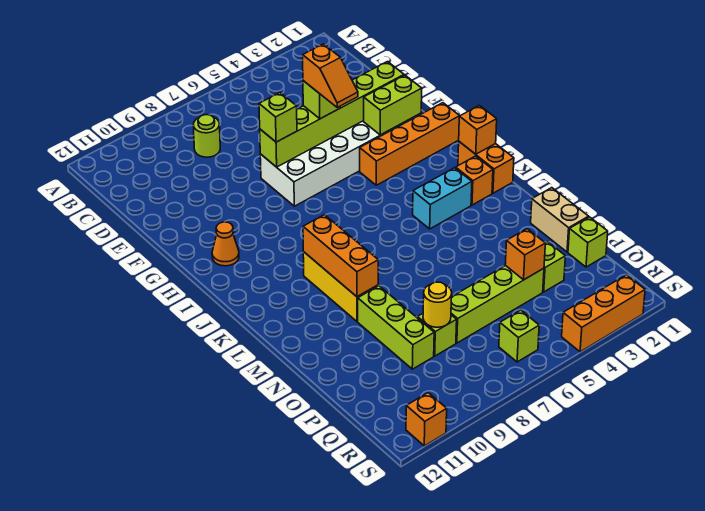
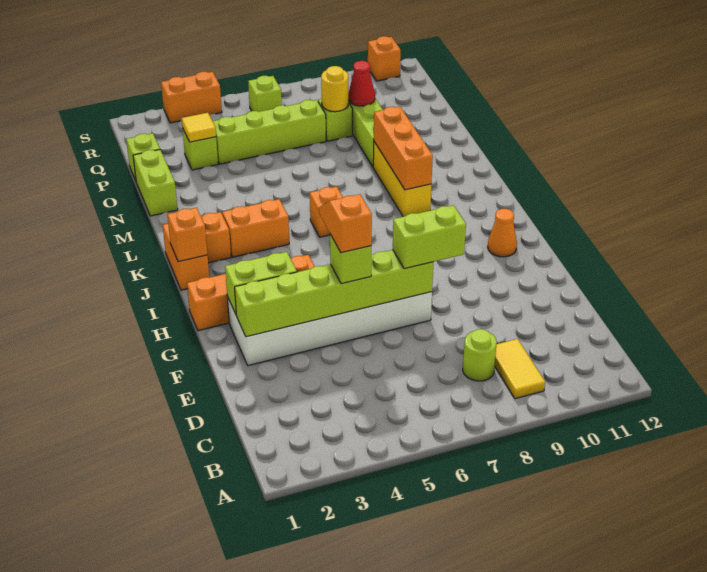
none -> yellow 1x2 tile [495,339,545,399]
lime 1x1 brick [259,93,297,142] -> lime 1x2 brick [393,205,466,269]
cyan 1x2 brick [413,168,472,229] -> orange 1x2 brick [222,199,289,257]
tan 1x2 brick [531,188,589,252] -> lime 1x2 brick [133,150,178,216]
none -> yellow 1x1 tile [182,113,216,142]
orange 1x1 brick [505,229,545,280] -> orange 1x1 brick moved to [310,187,343,237]
none -> red 1x1 cone [349,61,375,106]
orange 1x3 brick [562,275,645,352] -> orange 1x2 brick [161,72,222,123]

